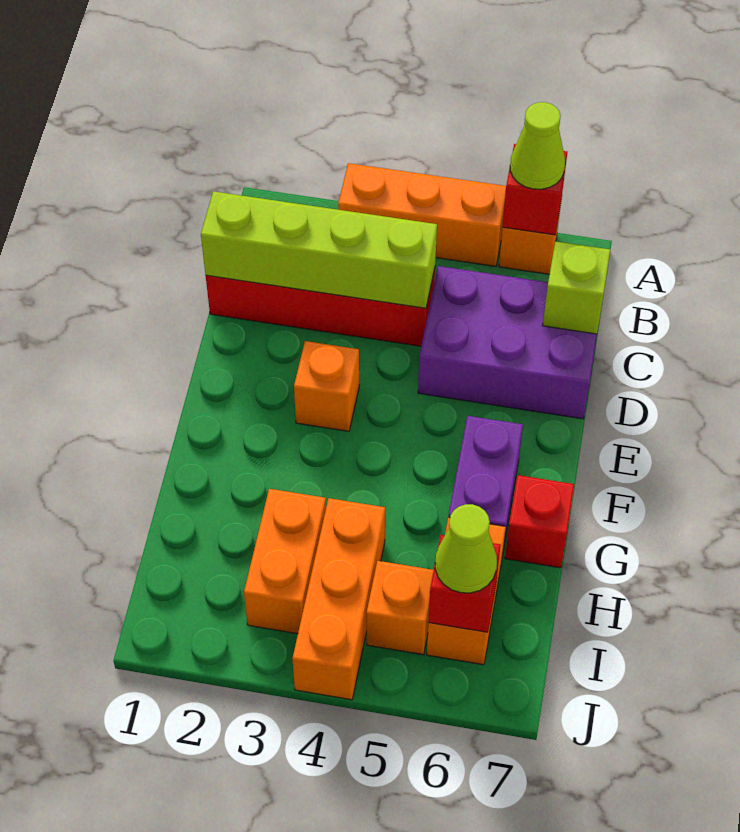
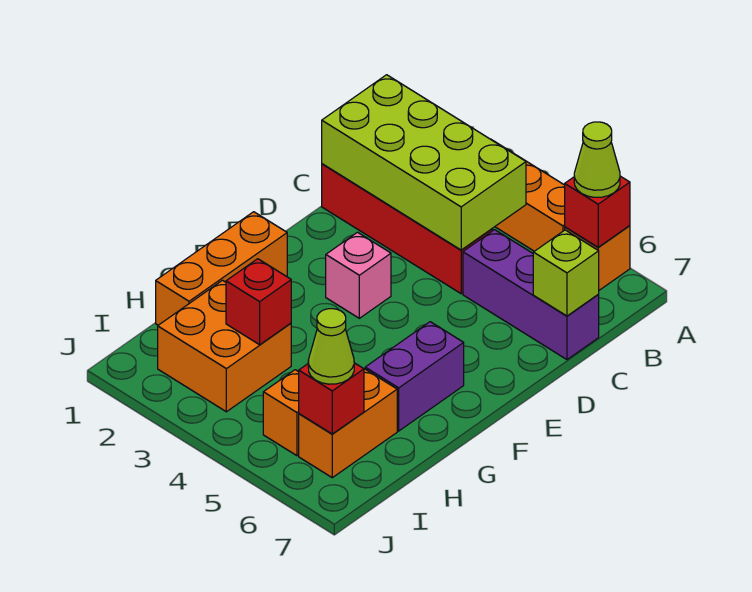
lime 1x4 brick [201,191,437,308] -> lime 2x4 brick [322,75,526,250]
purple 2x3 brick [418,266,597,419] -> purple 1x3 brick [463,230,599,360]
orange 1x1 brick [294,341,359,431] -> pink 1x1 brick [326,232,391,318]
red 1x1 brick [505,475,574,568] -> red 1x1 brick moved to [226,259,291,345]
orange 1x2 brick [244,489,326,634] -> orange 2x2 brick [158,280,291,412]
orange 1x3 brick [292,498,385,700] -> orange 1x3 brick moved to [156,212,287,325]

